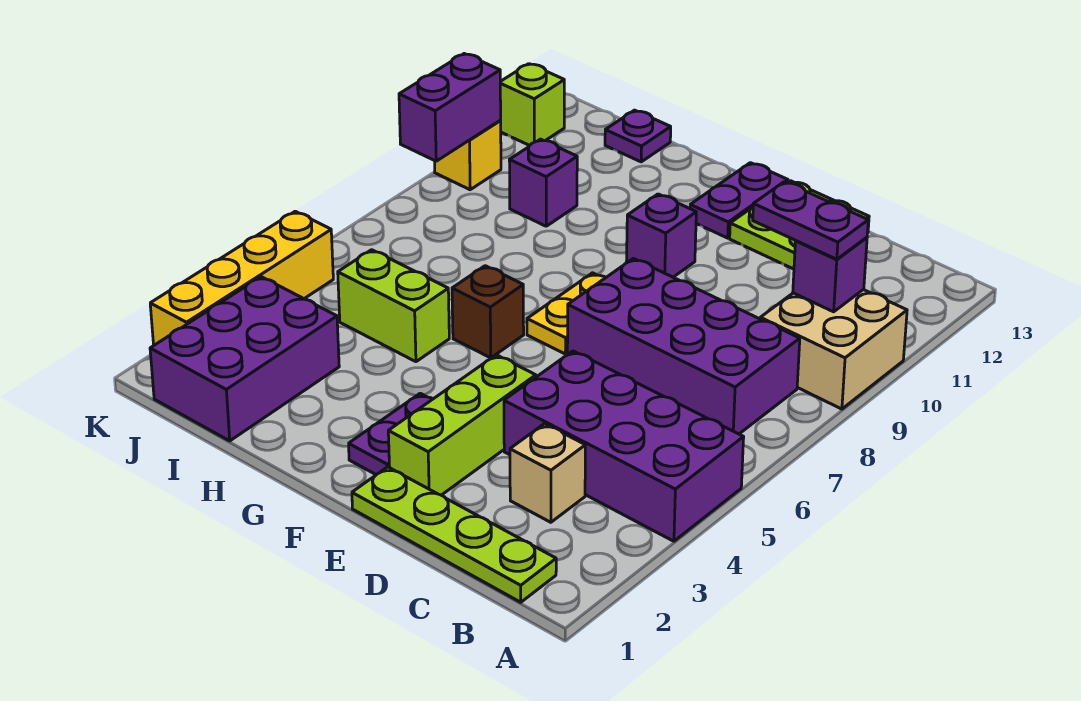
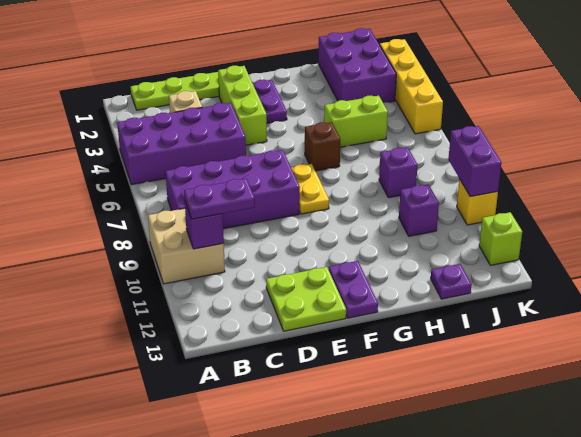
purple 1x1 brick [626,194,696,277] -> purple 1x1 brick moved to [379,147,418,198]

